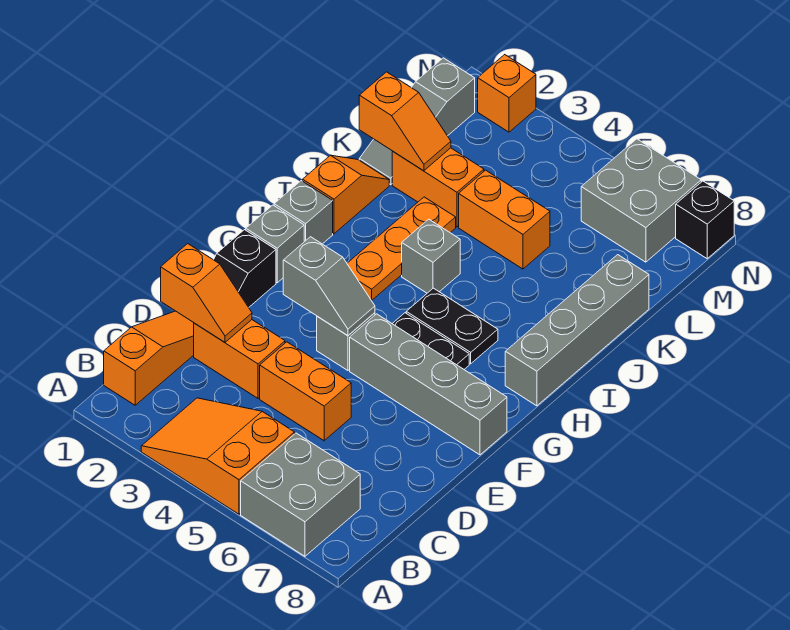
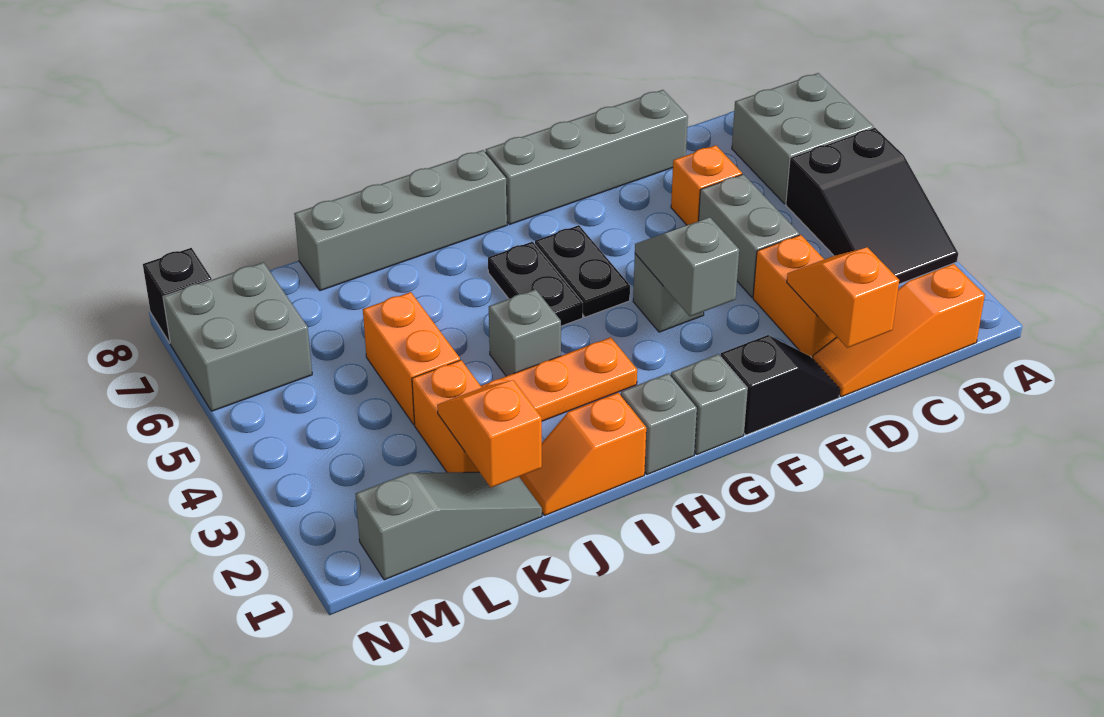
orange 2x3 slope [141,398,294,514] -> black 2x3 slope [786,128,958,284]
orange 1x2 brick [260,342,351,441] -> grey 1x2 brick [699,174,799,297]
grey 1x4 brick [350,314,507,455] -> grey 1x4 brick turned to [486,90,688,225]
orange 1x1 brick [478,55,536,132] -> orange 1x1 brick moved to [671,145,742,225]

